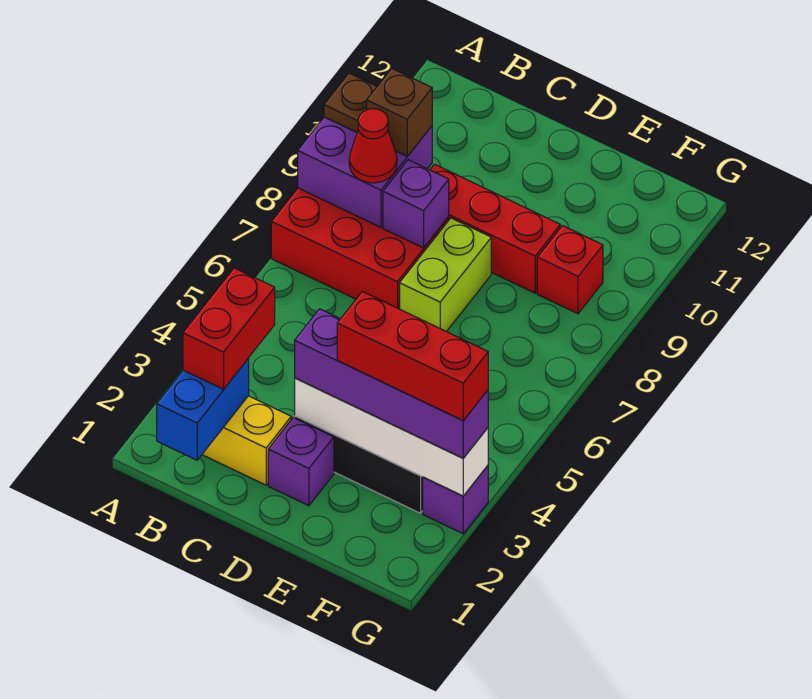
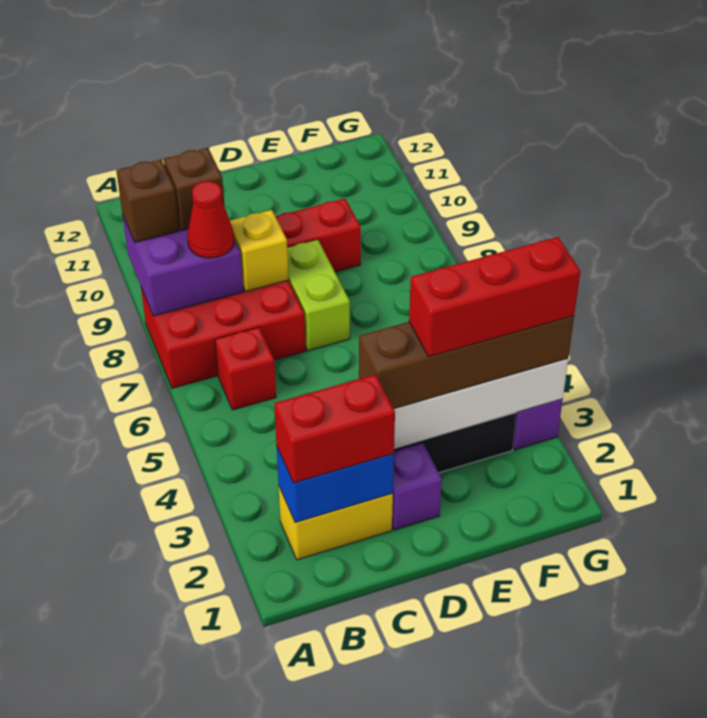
brown 1x1 plate [324,73,377,132] -> brown 1x1 brick [116,159,179,242]
blue 1x2 brick [157,359,249,460] -> blue 1x2 brick turned to [277,447,394,523]
red 1x2 brick [183,268,275,389] -> red 1x2 brick turned to [274,374,395,483]
purple 1x1 brick [383,160,449,248] -> yellow 1x1 brick [230,210,289,291]
purple 1x4 brick [295,309,488,458] -> brown 1x4 brick [359,316,574,409]
red 1x1 brick [537,226,603,314] -> red 1x1 brick moved to [215,327,276,410]

